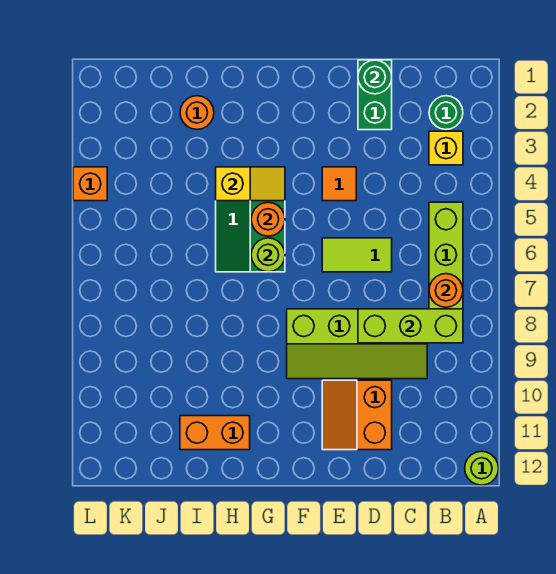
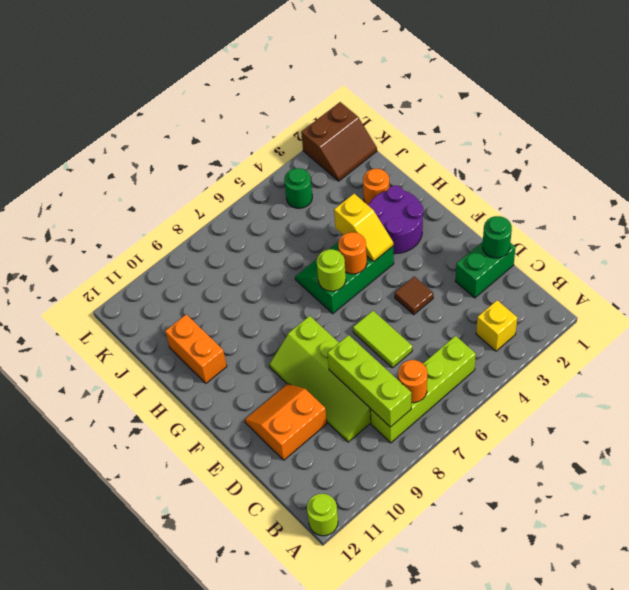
green 1x1 round brick [429,96,463,129] -> green 1x1 round brick moved to [284,168,312,208]
orange 1x1 tile [322,167,356,201] -> brown 1x1 tile [395,276,433,315]
none -> purple 2x2 round brick [368,186,423,254]
none -> brown 2x2 slope [301,102,377,181]
orange 1x1 brick [73,167,107,201] -> none

